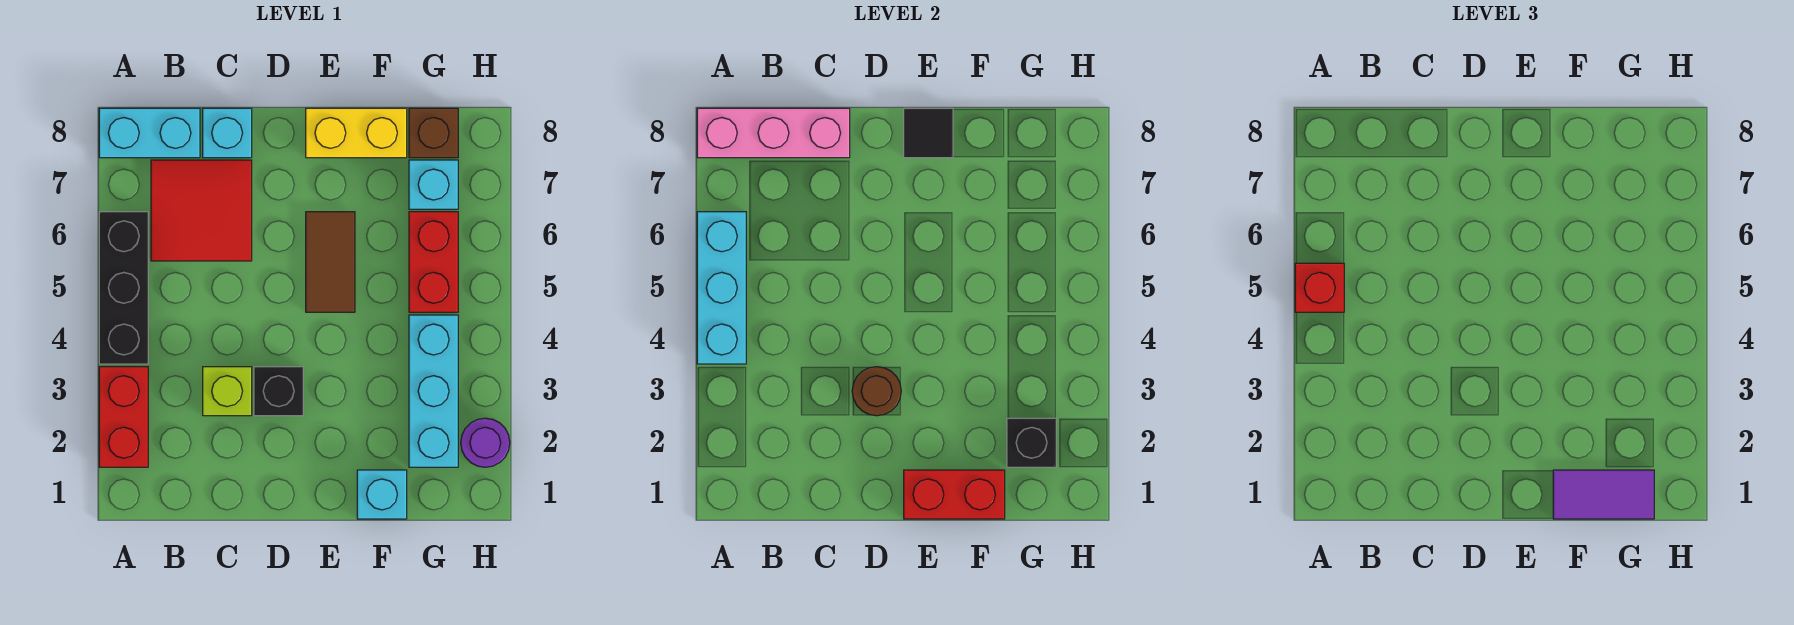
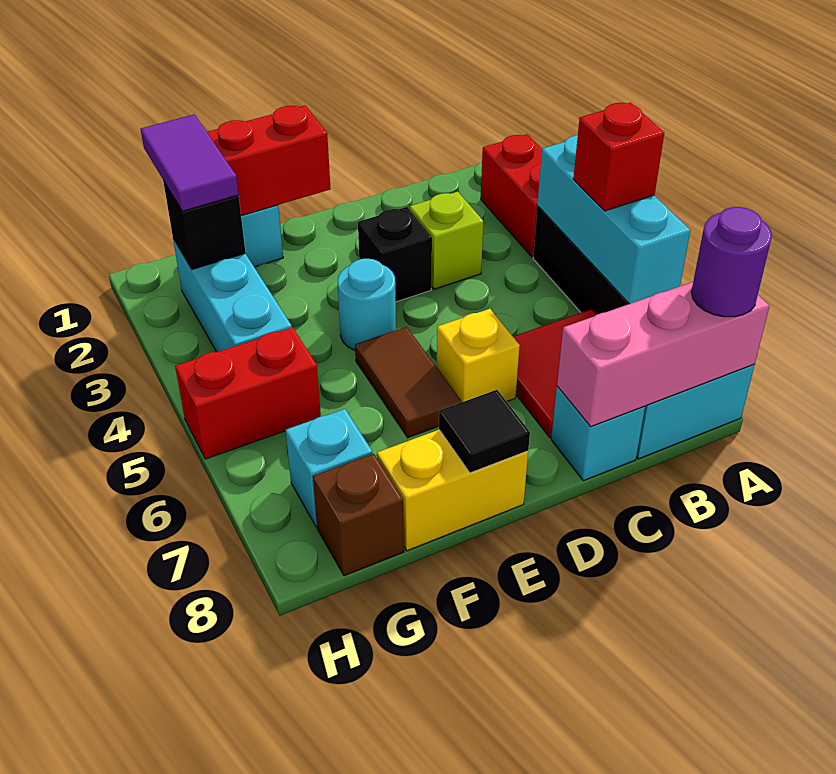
brown 1x1 round brick [852,367,901,416] -> none
none -> yellow 1x1 brick [437,309,520,402]
none -> cyan 1x1 round brick [338,259,396,350]
purple 1x2 tile [1553,470,1654,519] -> purple 1x2 tile turned to [141,114,239,211]
red 1x2 brick [409,212,458,312] -> red 1x2 brick turned to [175,327,321,459]
purple 1x1 round brick [461,418,510,467] -> purple 1x1 round brick moved to [691,207,772,317]

